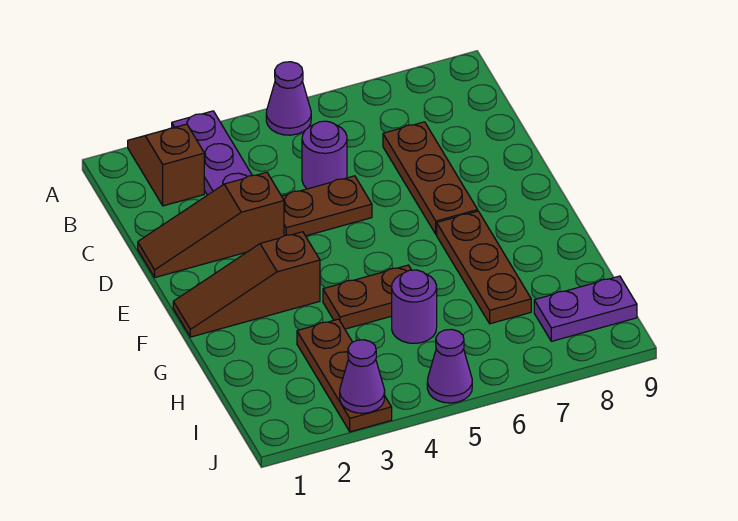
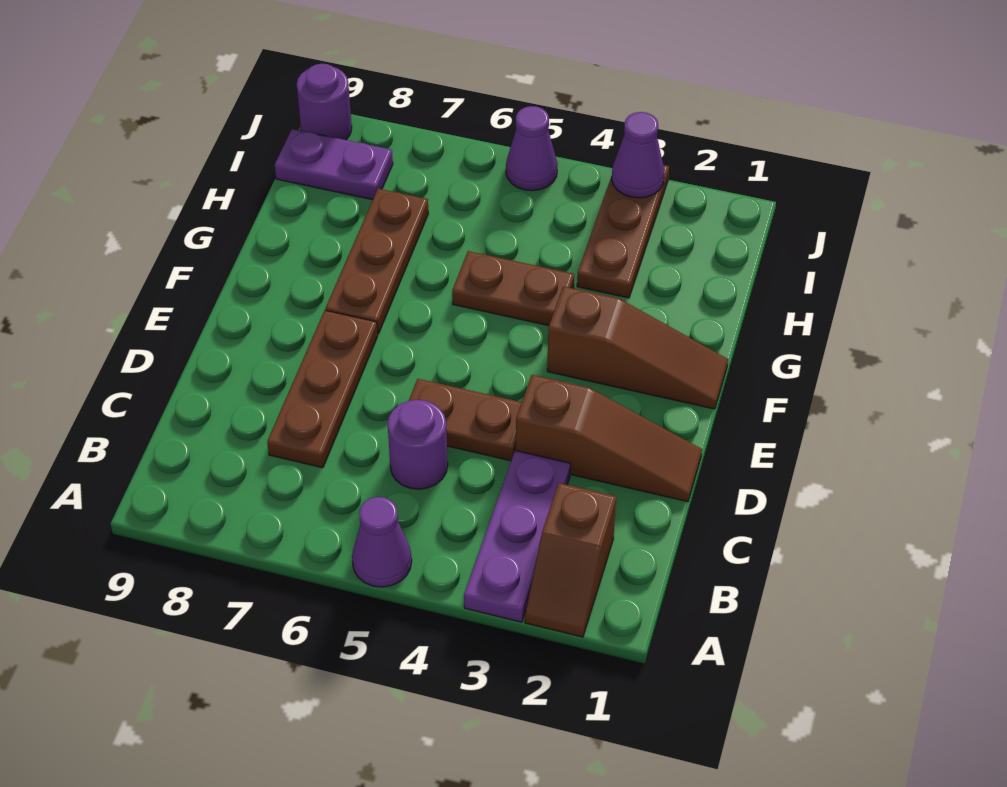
purple 1x1 round brick [392,270,437,343] -> purple 1x1 round brick moved to [297,64,352,140]

